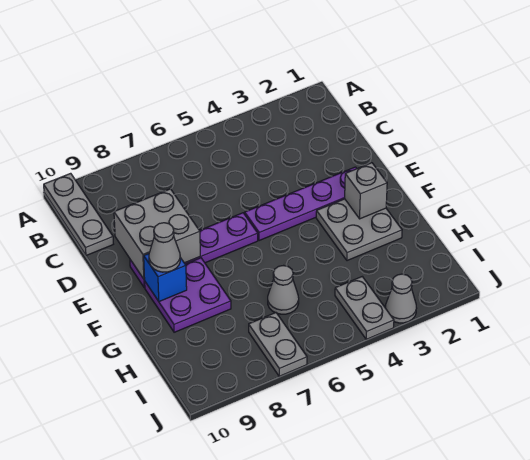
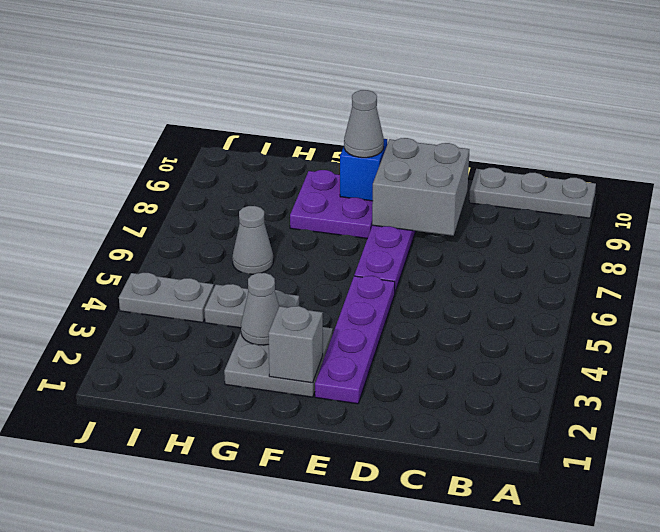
grey 1x2 plate [249,313,307,376] -> grey 1x2 plate moved to [204,284,299,328]
grey 1x1 cone [385,274,417,323] -> grey 1x1 cone moved to [241,273,279,345]

